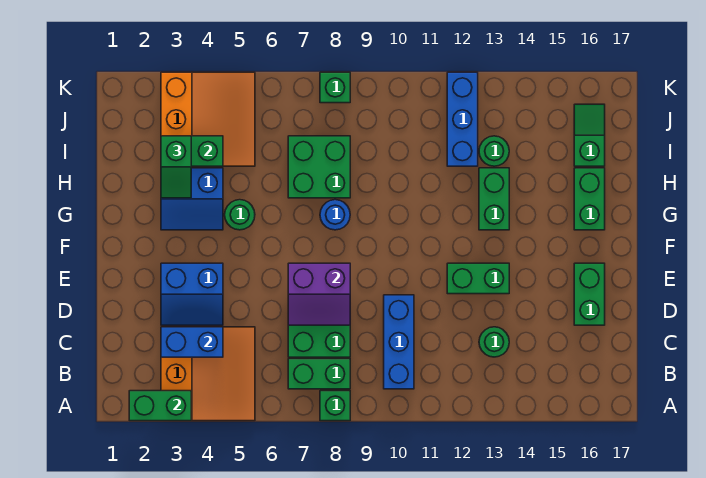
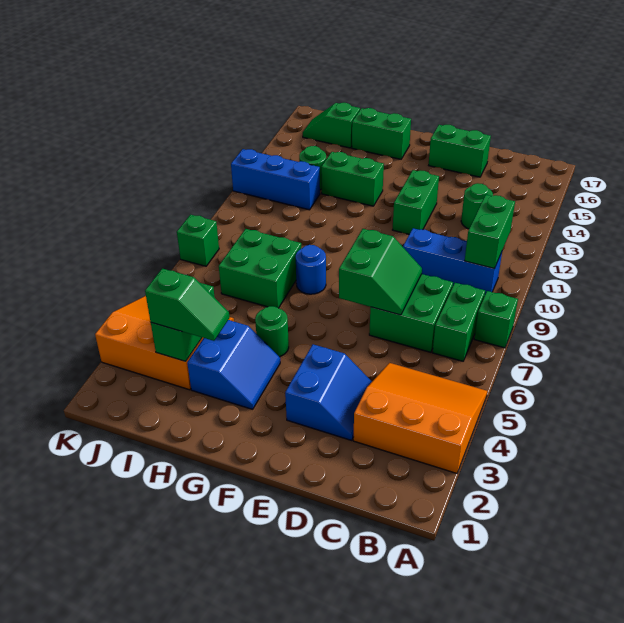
green 1x2 brick [129,391,191,421] -> green 1x2 brick moved to [465,195,515,269]
blue 1x2 brick [161,327,223,357] -> none
purple 2x2 slope [288,263,350,325] -> green 2x2 slope [339,229,422,315]

